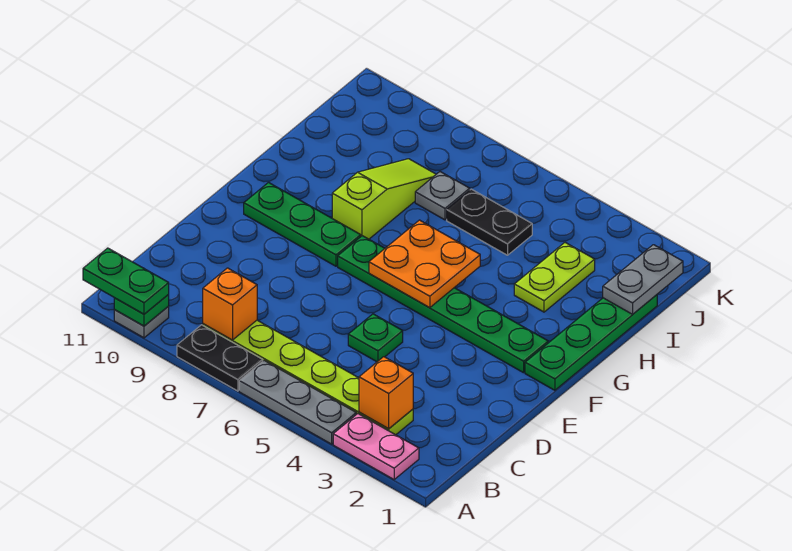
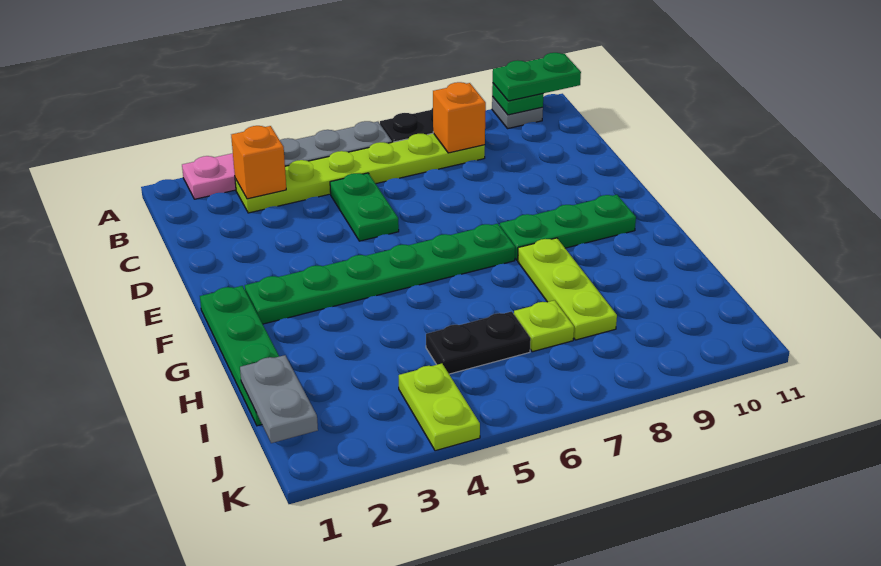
green 1x1 plate [348,314,403,362] -> green 1x2 plate [330,173,399,241]
orange 2x2 plate [369,220,480,308] -> none
lime 1x3 slope [332,159,436,239] -> lime 1x3 plate [518,238,617,340]
lime 1x2 plate [514,243,595,312] -> lime 1x2 plate moved to [399,363,480,451]
grey 1x1 plate [415,172,470,220] -> lime 1x1 plate [514,300,574,352]

